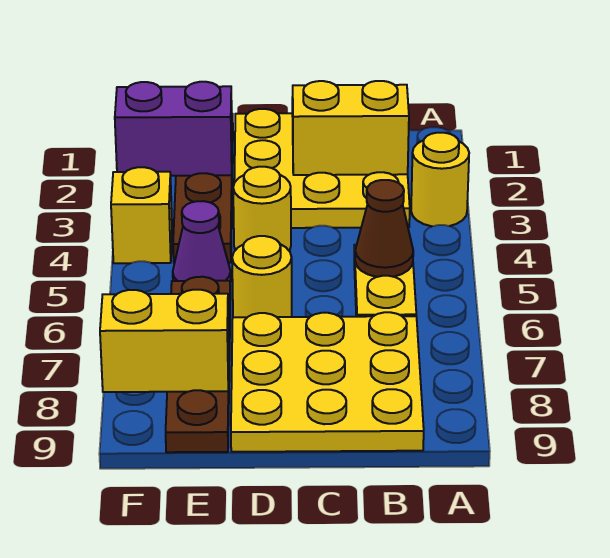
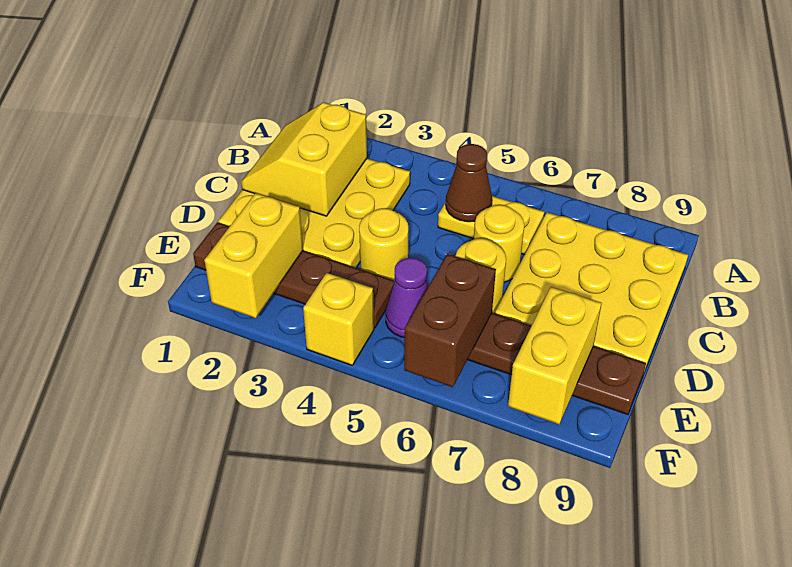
yellow 1x1 round brick [411,133,469,226] -> yellow 1x1 round brick moved to [474,205,524,282]
purple 1x2 brick [115,82,232,176] -> yellow 1x2 brick [204,193,303,318]
none -> brown 1x2 brick [404,254,496,387]

